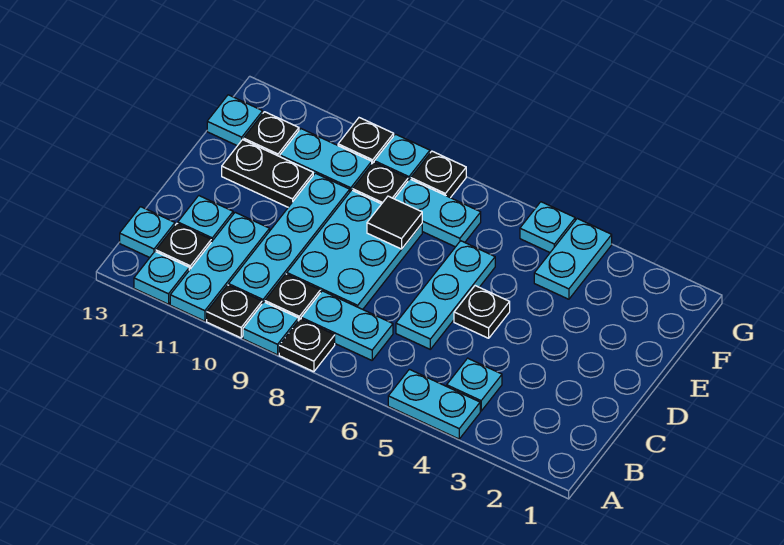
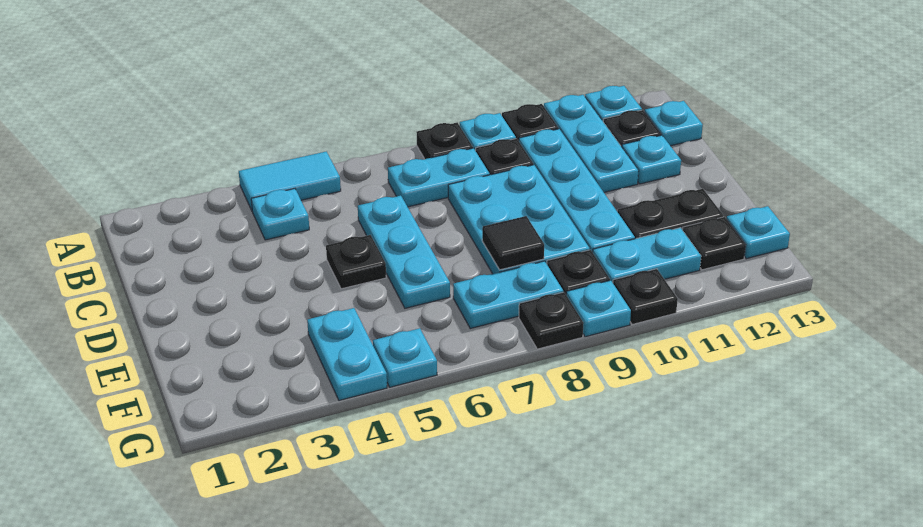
cyan 1x2 plate [388,369,480,439] -> cyan 1x2 tile [239,152,341,210]

